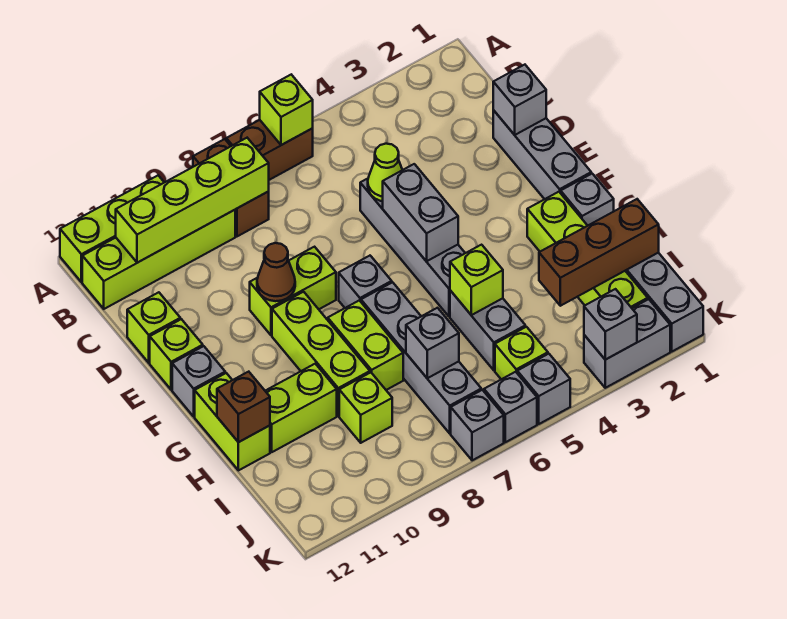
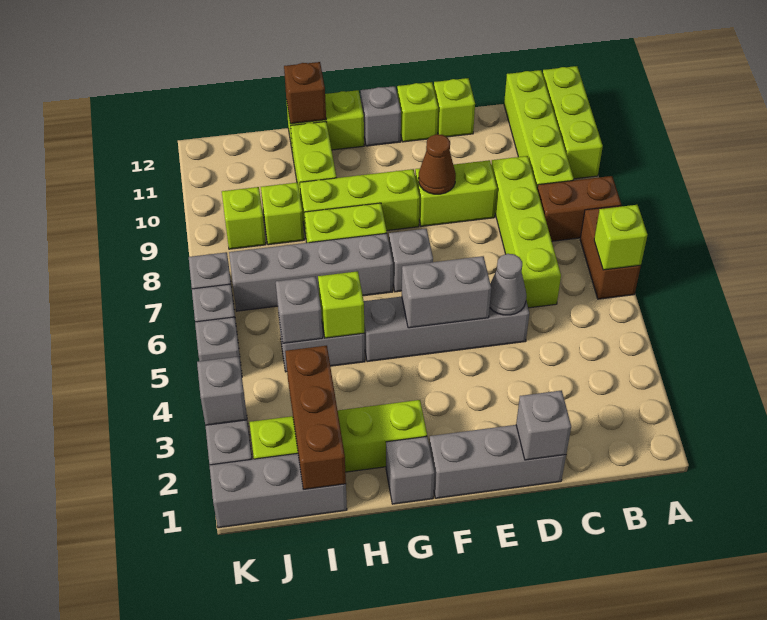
lime 1x4 brick [116,138,269,263] -> lime 1x4 brick moved to [491,156,561,308]
lime 1x1 cone [368,144,402,201] -> grey 1x1 cone [490,254,526,315]
lime 1x2 brick [250,247,336,335] -> lime 1x2 brick turned to [415,160,497,226]
grey 1x1 brick [406,308,459,378] -> grey 1x1 brick moved to [276,276,323,343]
lime 1x1 brick [495,327,548,379] -> lime 1x1 brick moved to [222,187,266,249]

